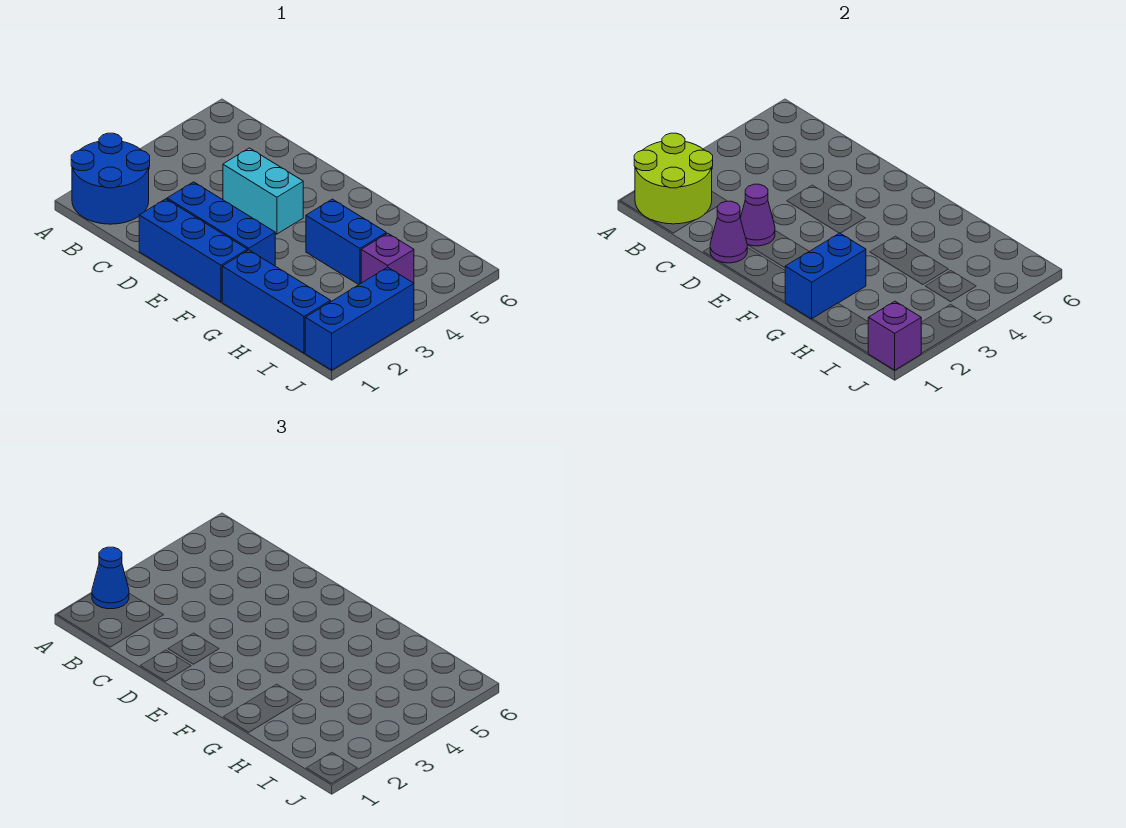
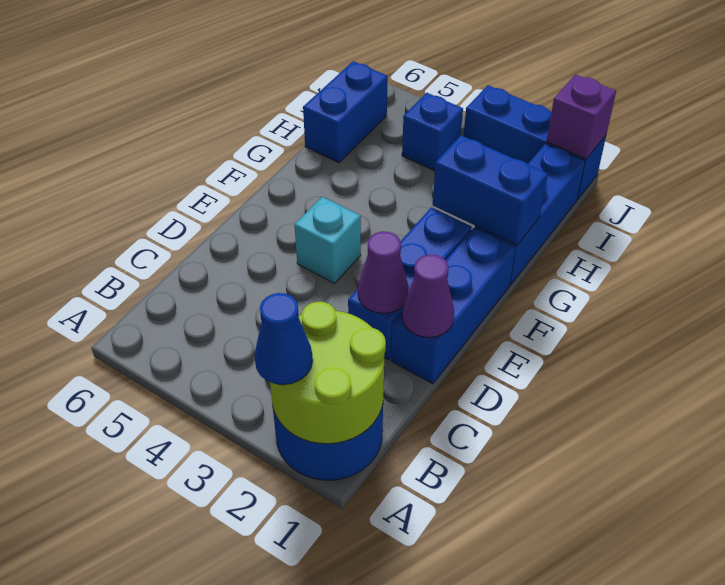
cyan 1x2 brick [223,148,303,234] -> cyan 1x1 brick [295,197,361,283]
blue 1x2 brick [306,199,386,285] -> blue 1x2 brick moved to [303,61,388,163]
purple 1x1 brick [361,233,414,283] -> blue 1x1 brick [402,93,463,171]

